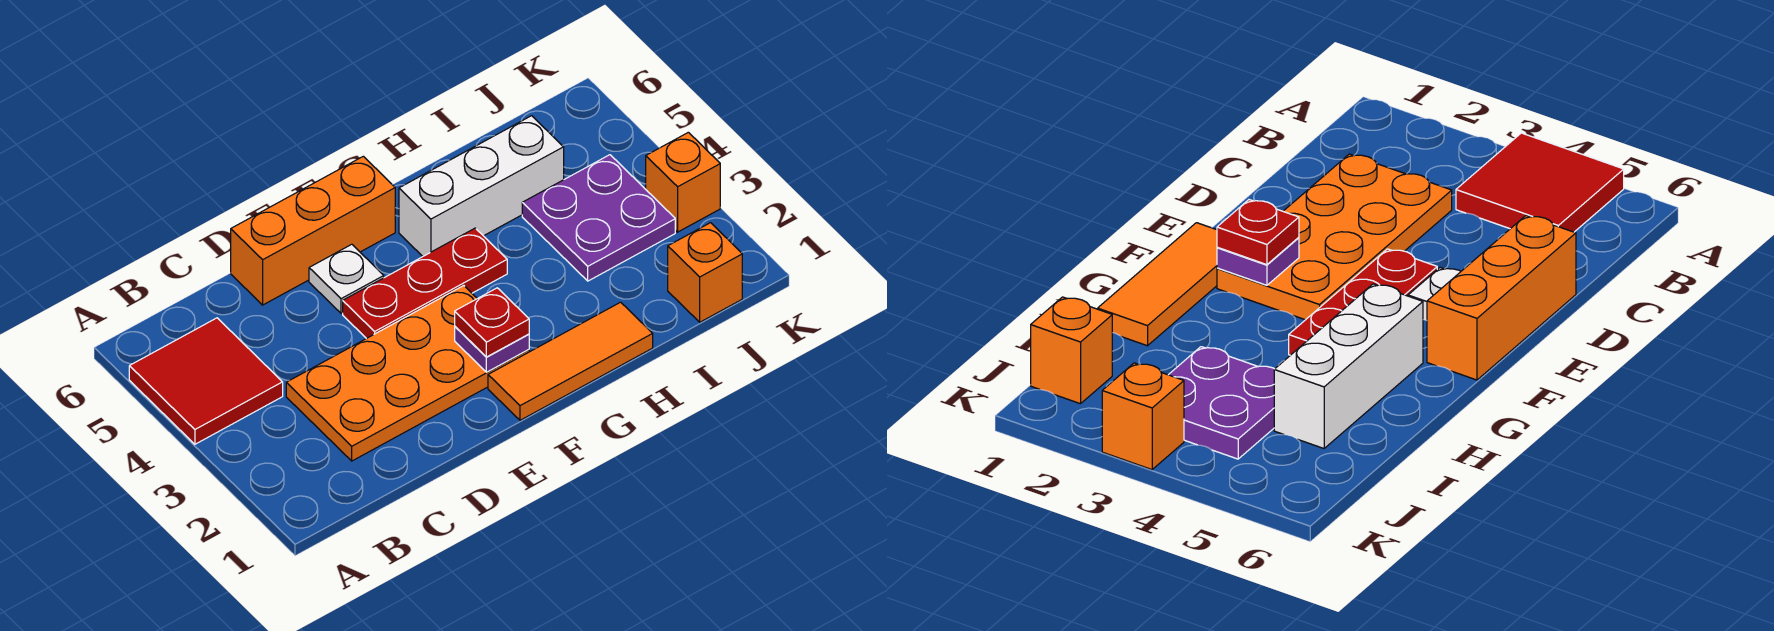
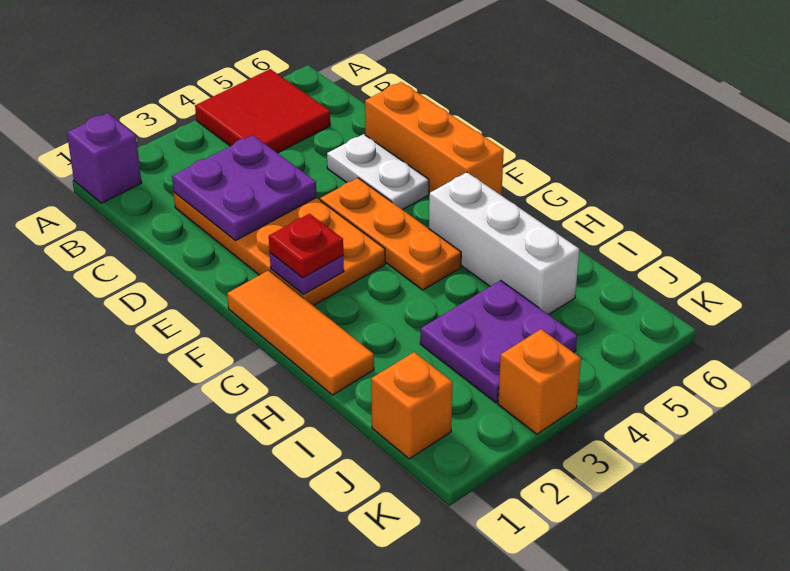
none -> purple 1x1 brick [67,113,142,203]
none -> purple 2x2 plate [172,135,317,240]
red 1x3 plate [343,228,507,339] -> orange 1x3 plate [320,178,461,290]
white 1x1 plate [309,244,384,313] -> white 1x2 plate [327,134,429,210]

